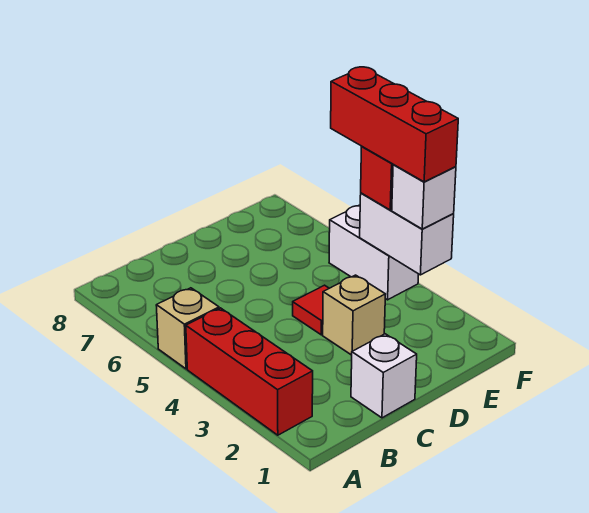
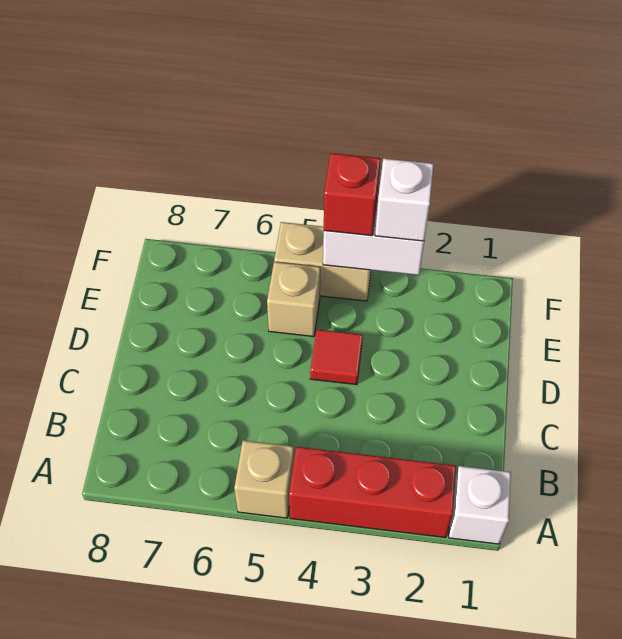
white 1x1 brick [351,334,417,418] -> white 1x1 brick moved to [449,466,511,544]
tan 1x1 brick [323,275,385,355] -> tan 1x1 brick moved to [267,262,320,337]
red 1x3 brick [331,67,458,182] -> none
white 1x2 brick [329,205,418,300] -> tan 1x2 brick [274,222,371,301]

